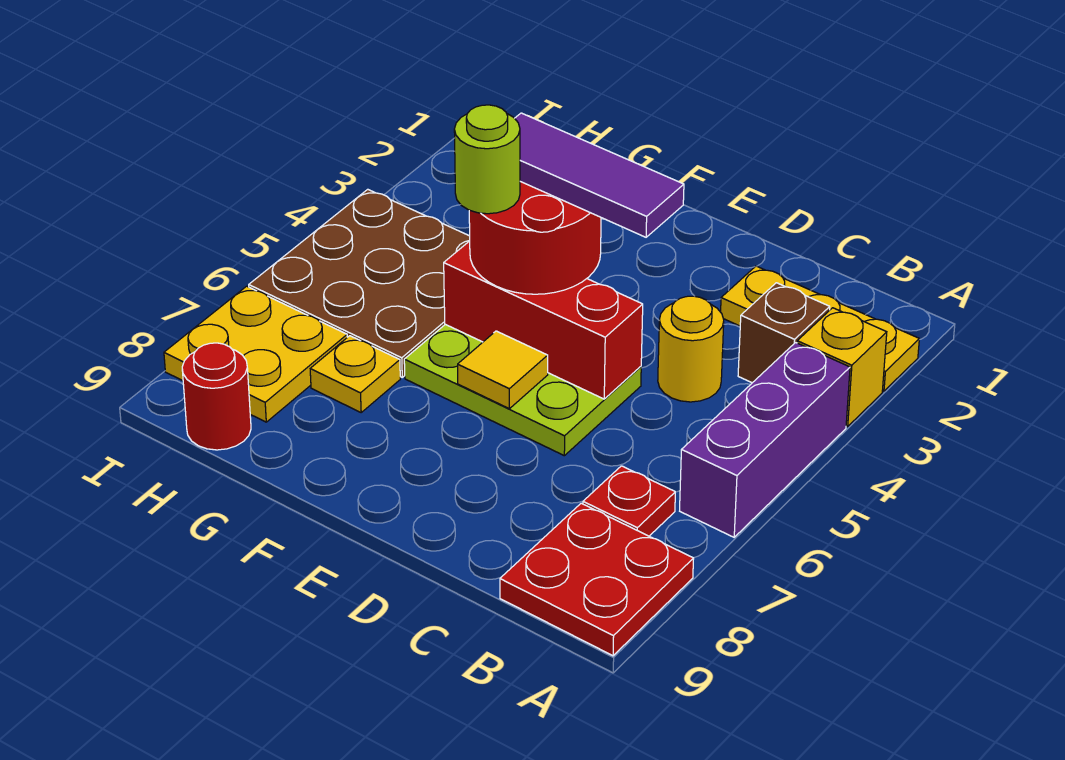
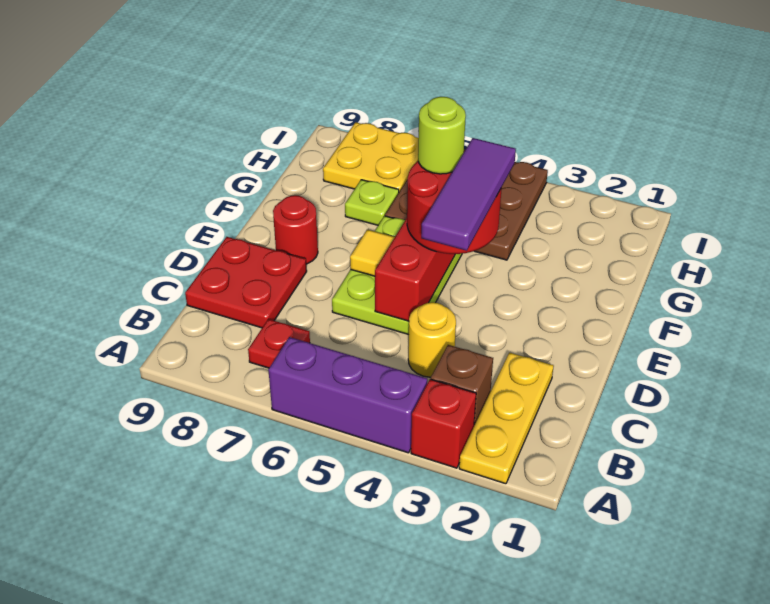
yellow 1x1 brick [797,308,887,427] -> red 1x1 brick [411,379,476,468]
red 2x2 plate [500,503,694,656] -> red 2x2 plate moved to [185,237,307,328]
yellow 1x1 plate [310,336,400,412] -> lime 1x1 plate [345,180,399,225]
red 1x1 round brick [182,343,251,450] -> red 1x1 round brick moved to [273,195,318,264]

